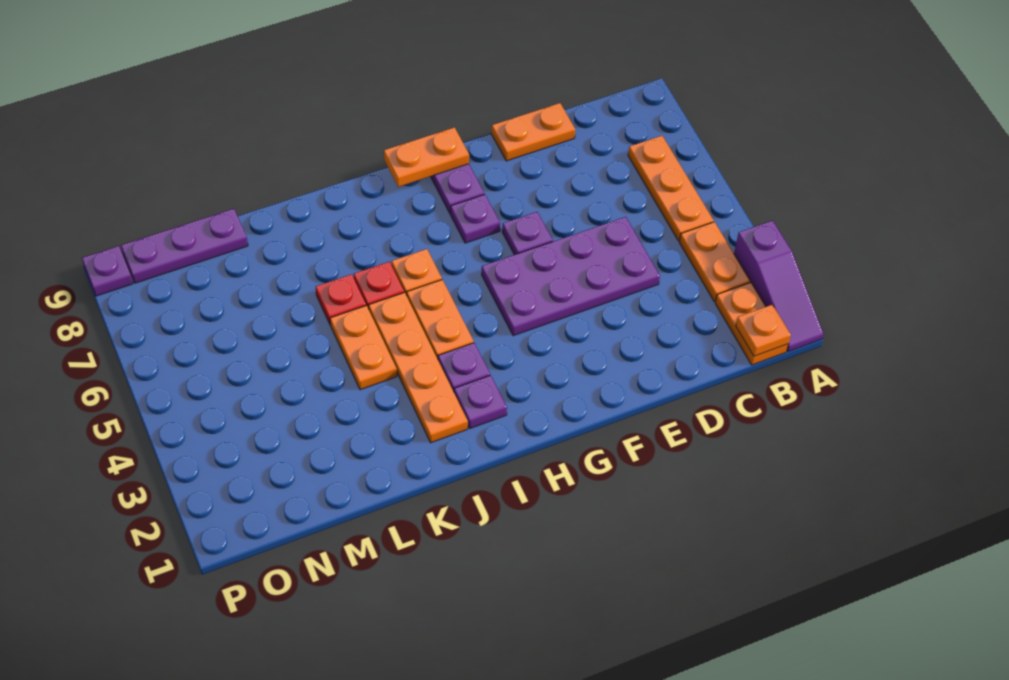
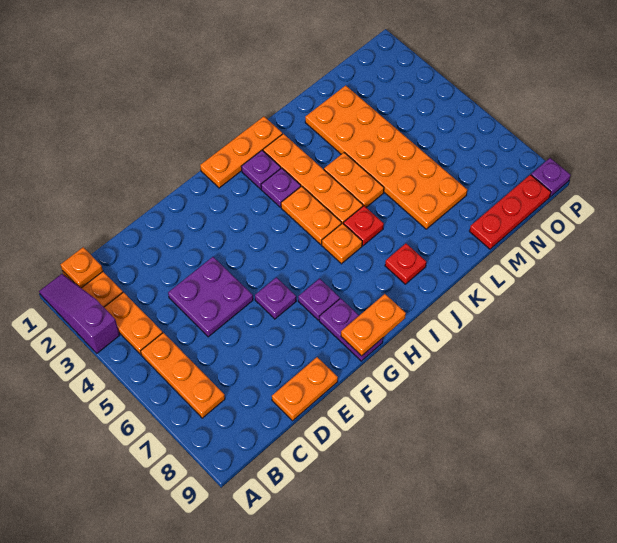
purple 2x4 plate [482,217,660,336] -> purple 2x2 plate [168,257,253,337]
none -> orange 1x3 plate [200,117,282,188]
red 1x1 plate [316,274,366,325] -> red 1x1 plate moved to [385,244,426,284]
none -> orange 2x6 plate [305,85,467,229]
purple 1x3 plate [121,209,248,283] -> red 1x3 plate [469,175,551,249]

